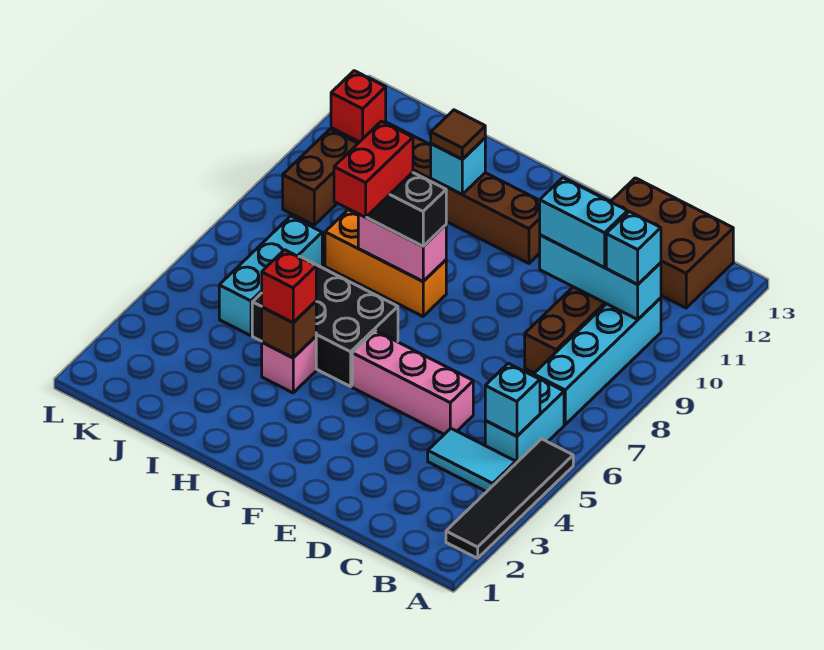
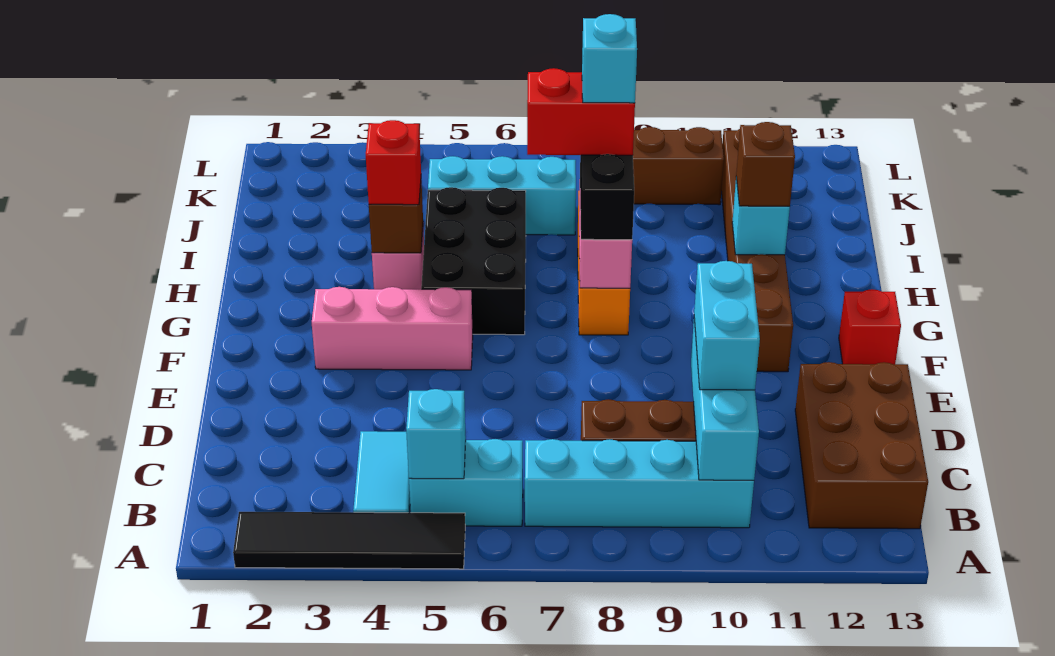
cyan 1x1 brick [606,212,661,284] -> cyan 1x1 brick moved to [582,14,637,103]
pink 1x3 brick [352,331,473,434] -> pink 1x3 brick turned to [312,287,473,370]
brown 1x1 tile [431,110,485,159] -> brown 1x1 brick [736,122,795,206]
red 1x1 brick [331,71,386,142] -> red 1x1 brick moved to [839,289,901,364]

